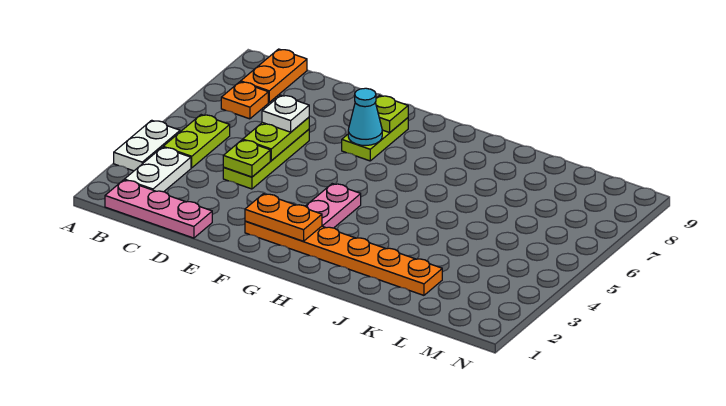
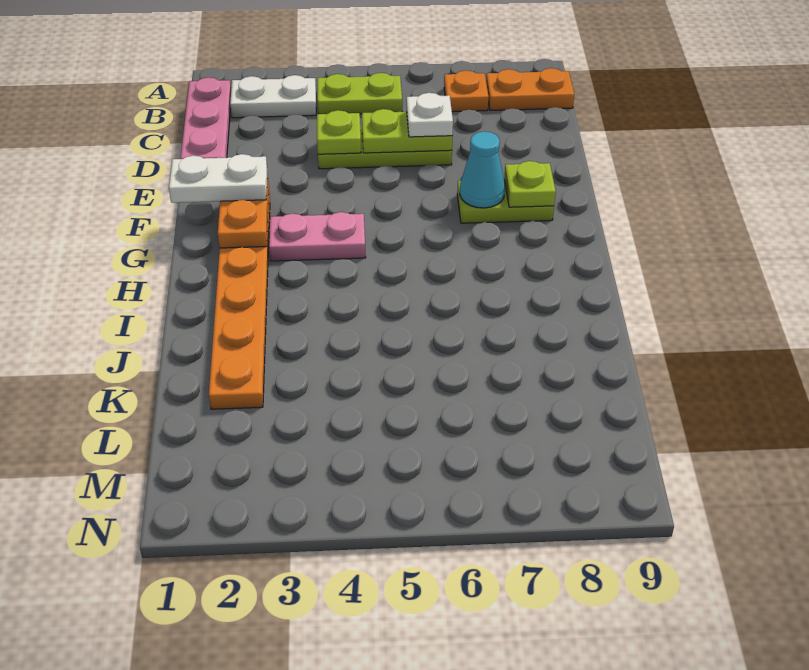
white 1x2 plate [114,120,180,171] -> white 1x2 plate moved to [169,154,267,203]

